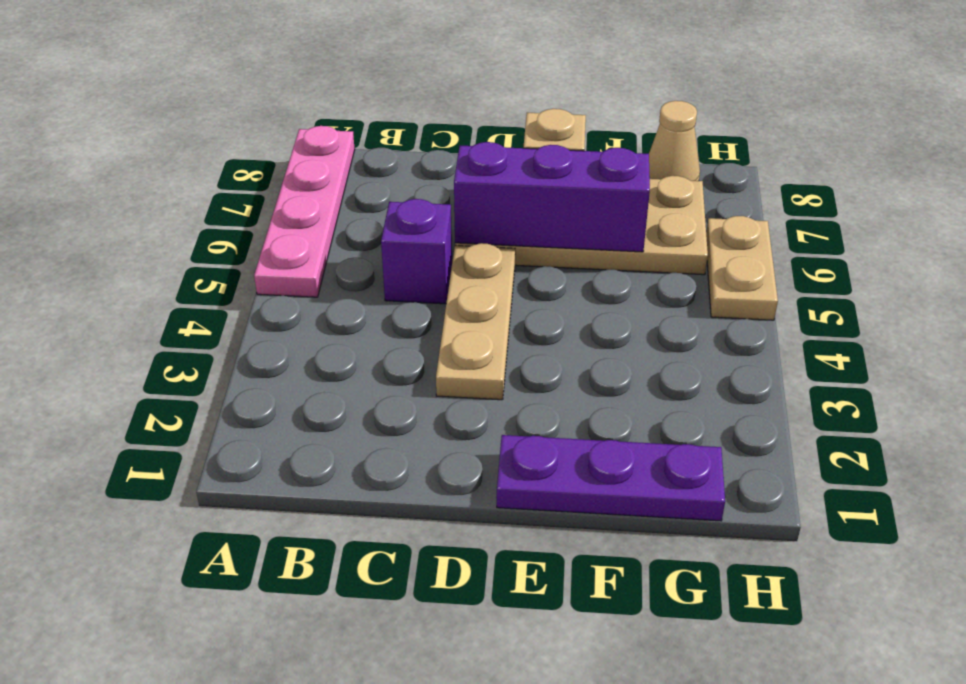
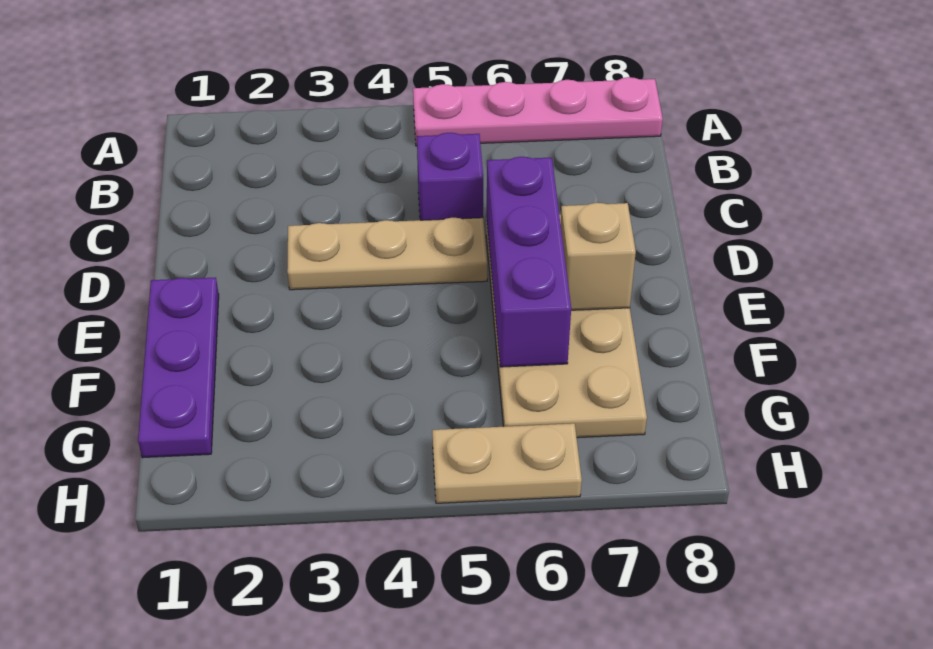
tan 1x1 cone [649,101,700,181] -> none

